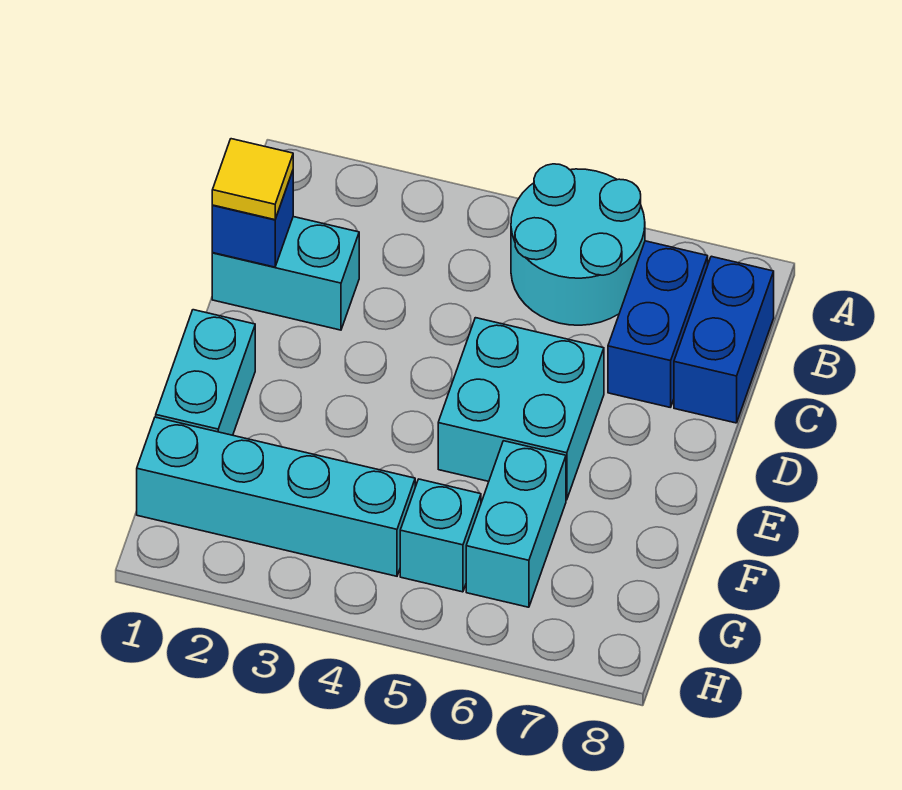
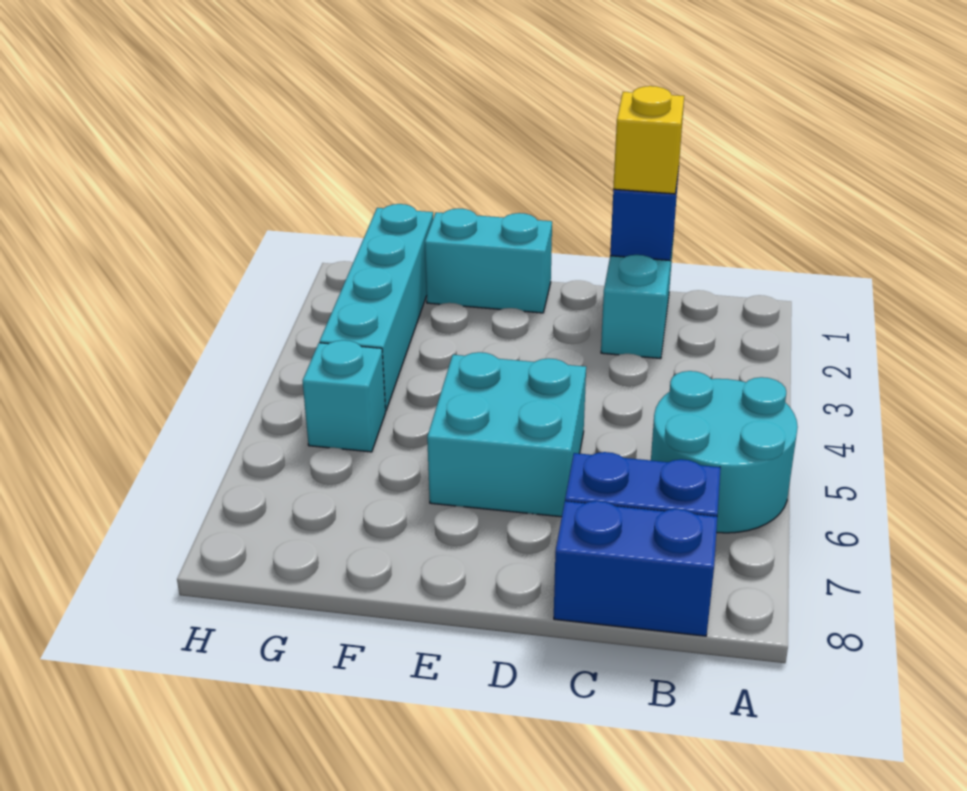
yellow 1x1 tile [212,139,293,220] -> yellow 1x1 brick [613,86,684,194]
cyan 1x2 brick [466,441,566,607] -> none

